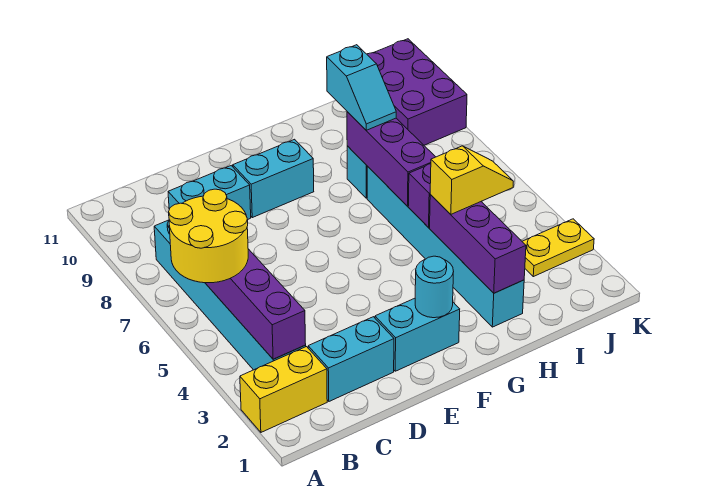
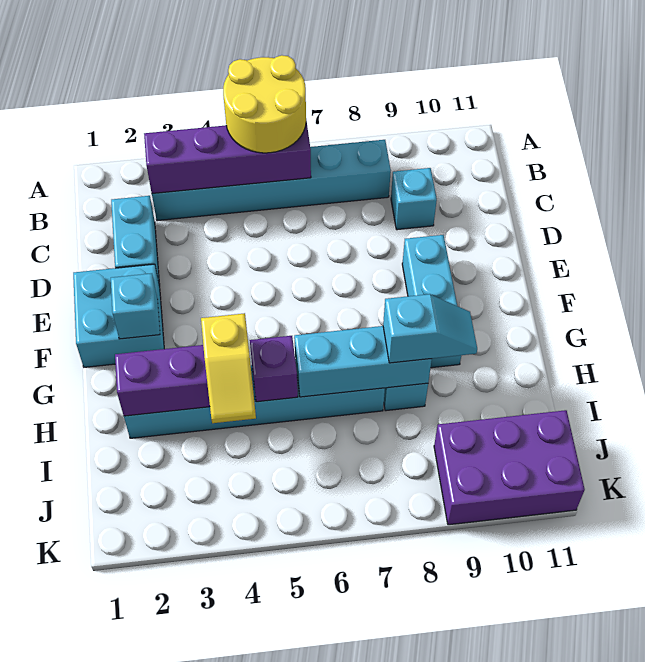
yellow 1x2 brick [240,347,327,432] -> none
cyan 1x2 brick [168,166,251,220] -> cyan 1x1 brick [391,168,437,230]
cyan 1x2 brick [375,298,460,371] -> cyan 2x2 brick [73,264,164,367]
cyan 1x2 brick [233,139,314,218] -> cyan 1x3 brick [402,235,461,368]
cyan 1x1 round brick [415,256,454,318] -> cyan 1x1 brick [111,273,160,339]
purple 1x3 brick [347,112,435,206] -> cyan 1x3 brick [294,326,432,397]
cyan 1x2 slope [327,45,396,130] -> cyan 1x2 slope turned to [383,294,477,363]
yellow 1x2 plate [522,219,594,277] -> none

